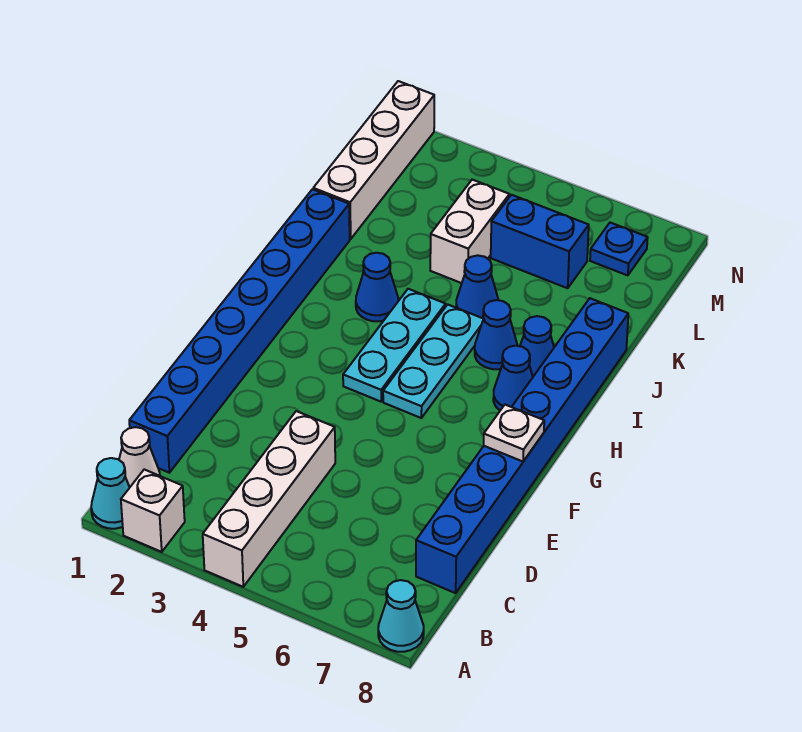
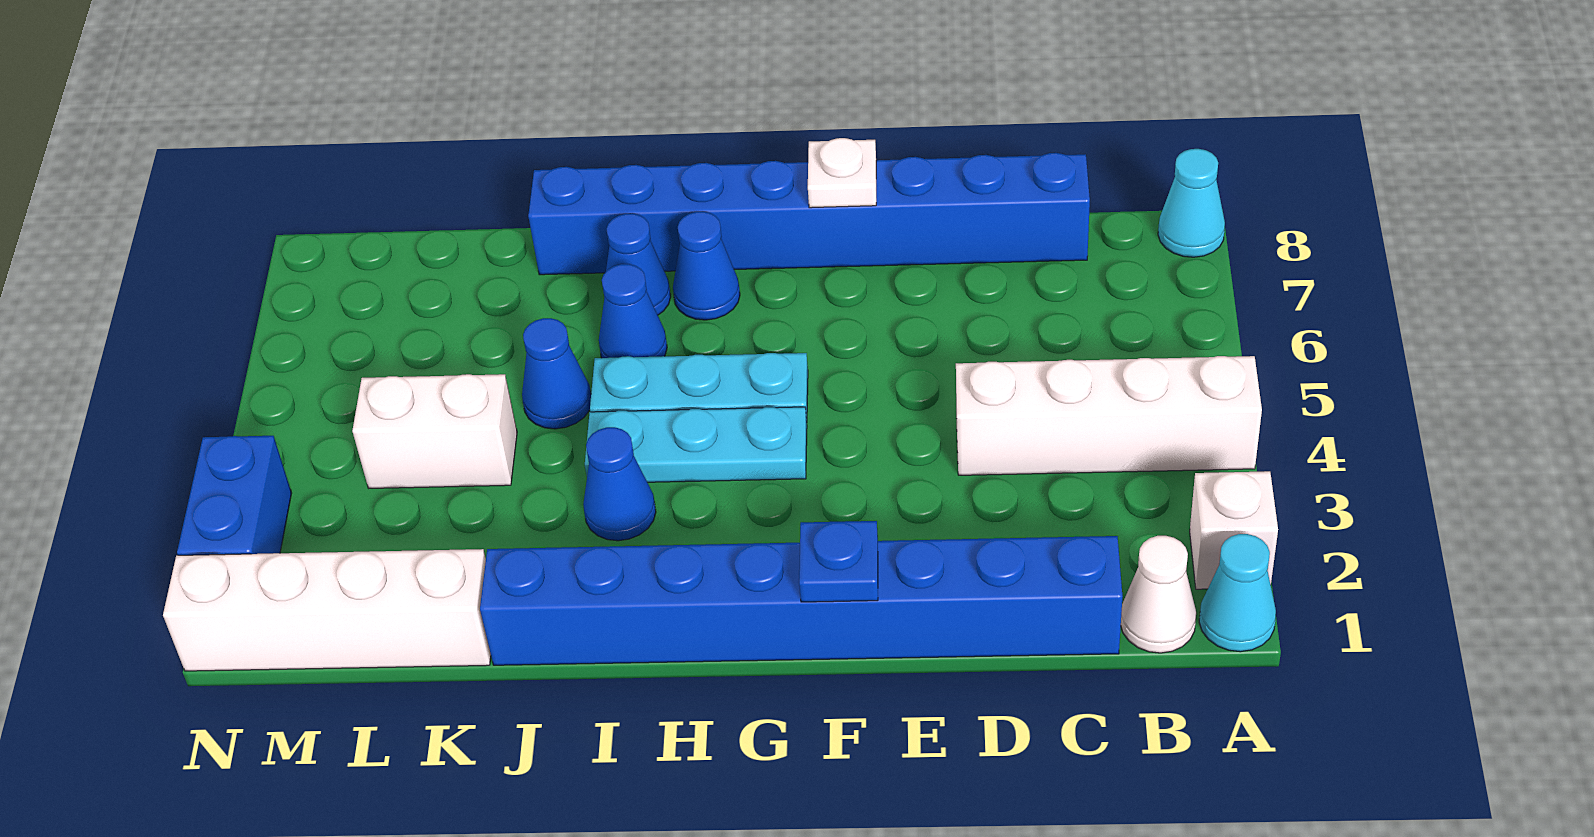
blue 1x2 brick [491,195,589,288] -> blue 1x2 brick moved to [177,436,292,555]
blue 1x1 plate [590,223,648,276] -> blue 1x1 plate moved to [799,521,878,602]

